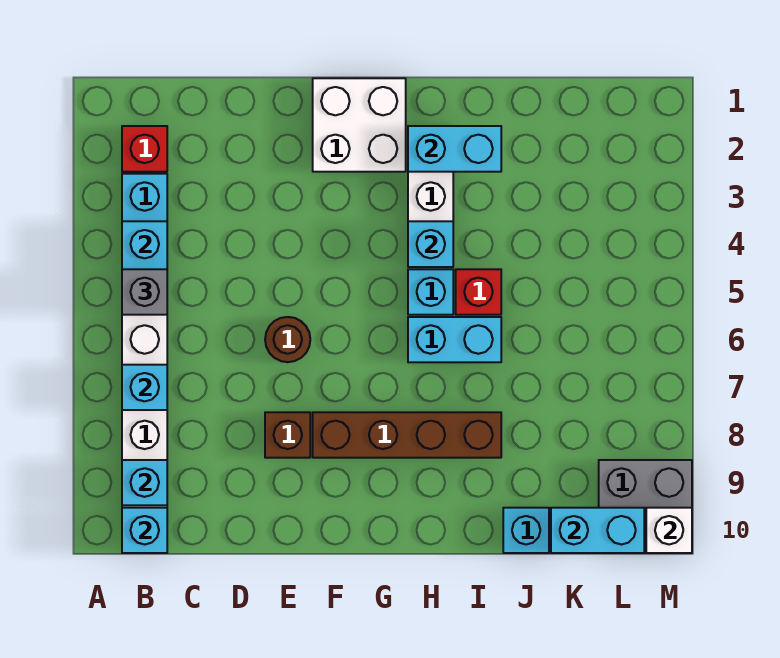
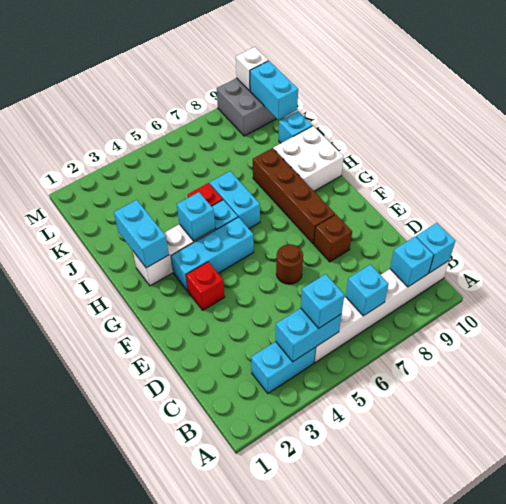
red 1x1 brick [122,126,167,172] -> red 1x1 brick moved to [186,262,225,310]
grey 1x1 brick [122,269,167,315] -> cyan 1x1 brick [301,274,344,328]
white 2x2 brick [313,78,406,172] -> white 2x2 brick moved to [273,126,344,191]
none -> cyan 1x3 brick [171,217,254,291]

